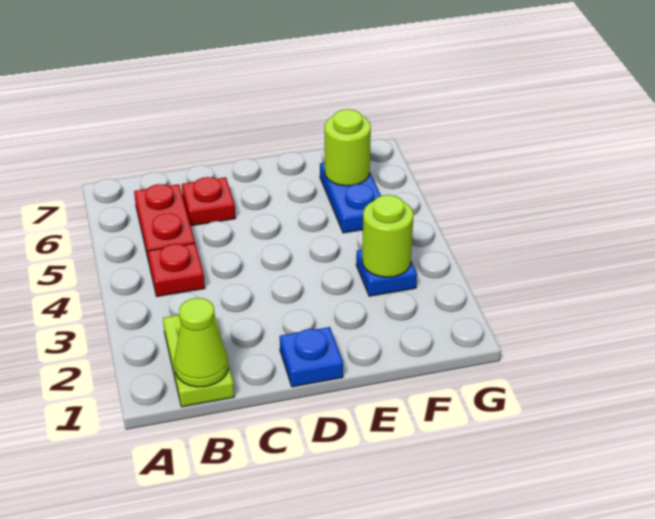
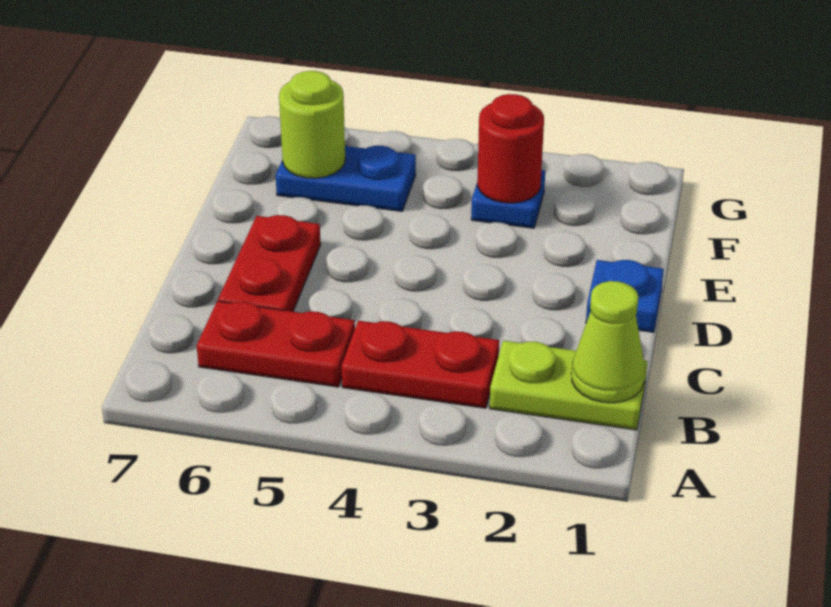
red 1x1 plate [148,243,205,296] -> red 1x2 plate [342,321,499,408]
red 1x1 plate [182,177,236,226] -> red 1x2 plate [218,215,321,312]
lime 1x1 round brick [362,195,414,277] -> red 1x1 round brick [477,94,544,203]

